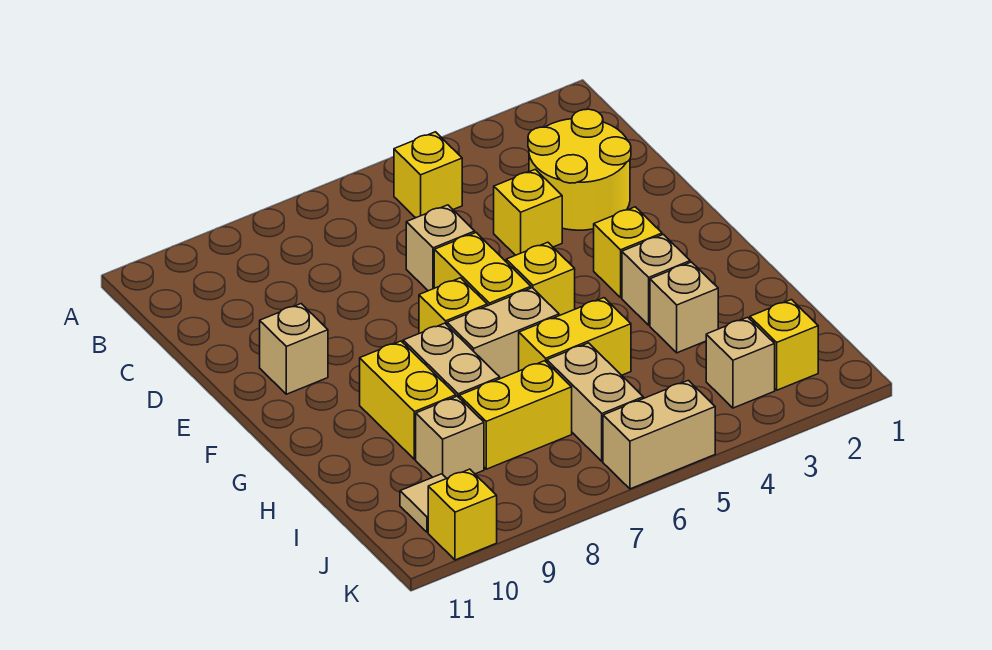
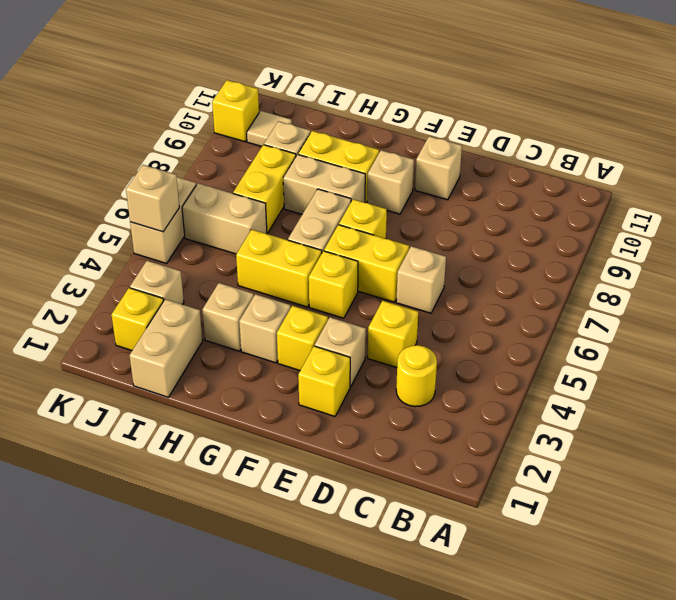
yellow 1x1 brick [394,132,462,218] -> yellow 1x1 brick moved to [298,346,350,416]
yellow 2x2 round brick [528,109,631,230] -> yellow 1x1 round brick [396,345,437,407]
none -> tan 1x1 brick [315,317,366,387]
none -> tan 1x1 brick [367,150,414,214]
yellow 1x2 brick [519,298,631,375] -> yellow 1x2 brick turned to [236,229,322,307]
none -> tan 1x2 brick [129,299,203,397]
none -> tan 1x1 brick [126,165,179,232]

